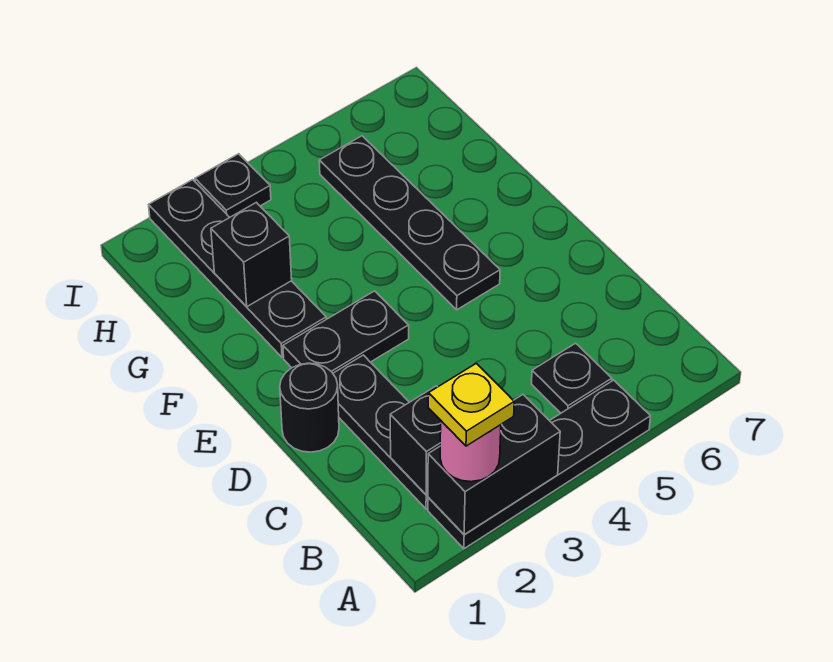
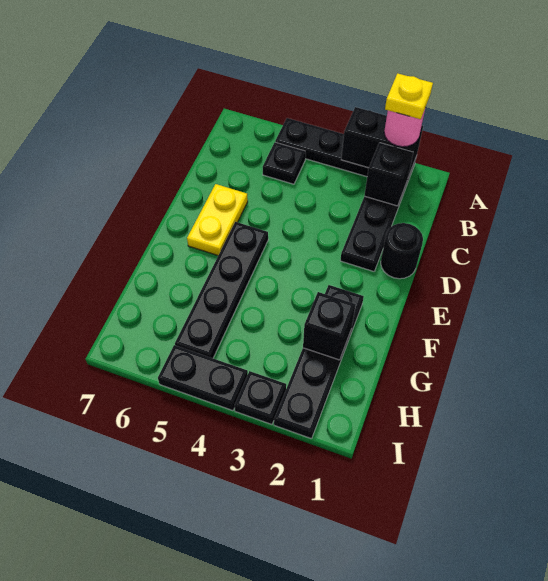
none -> yellow 1x2 plate [187,184,248,256]
black 1x2 plate [283,291,409,373] -> black 1x2 plate moved to [158,345,248,411]

